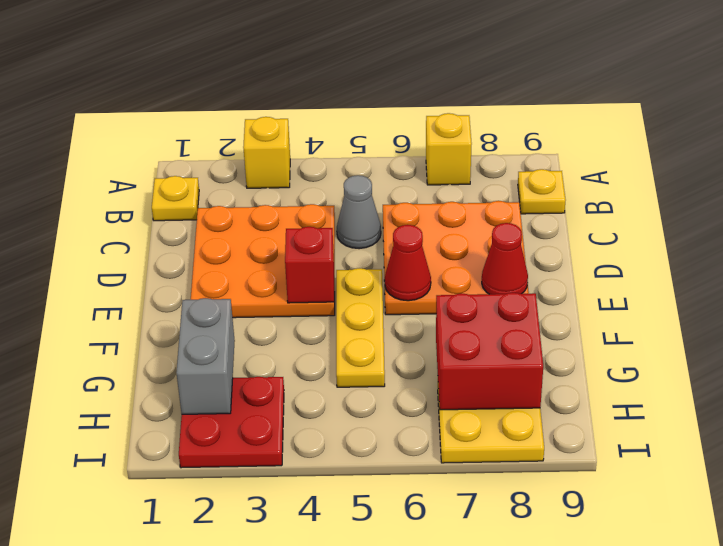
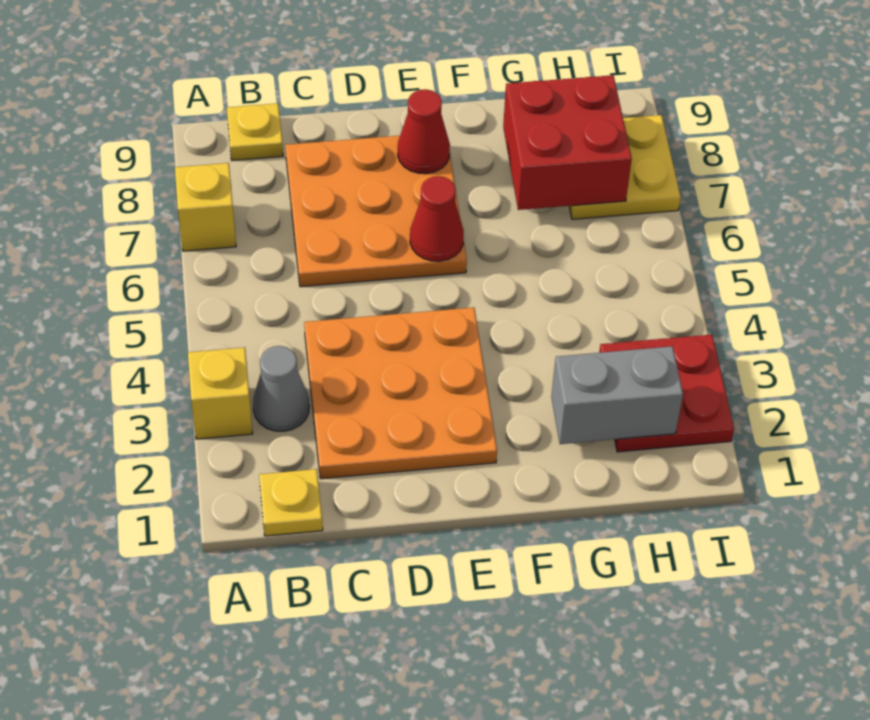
grey 1x1 cone [337,175,381,249] -> grey 1x1 cone moved to [253,346,309,431]
red 1x1 brick [285,227,334,303] -> none
yellow 1x3 plate [336,268,385,387] -> none

